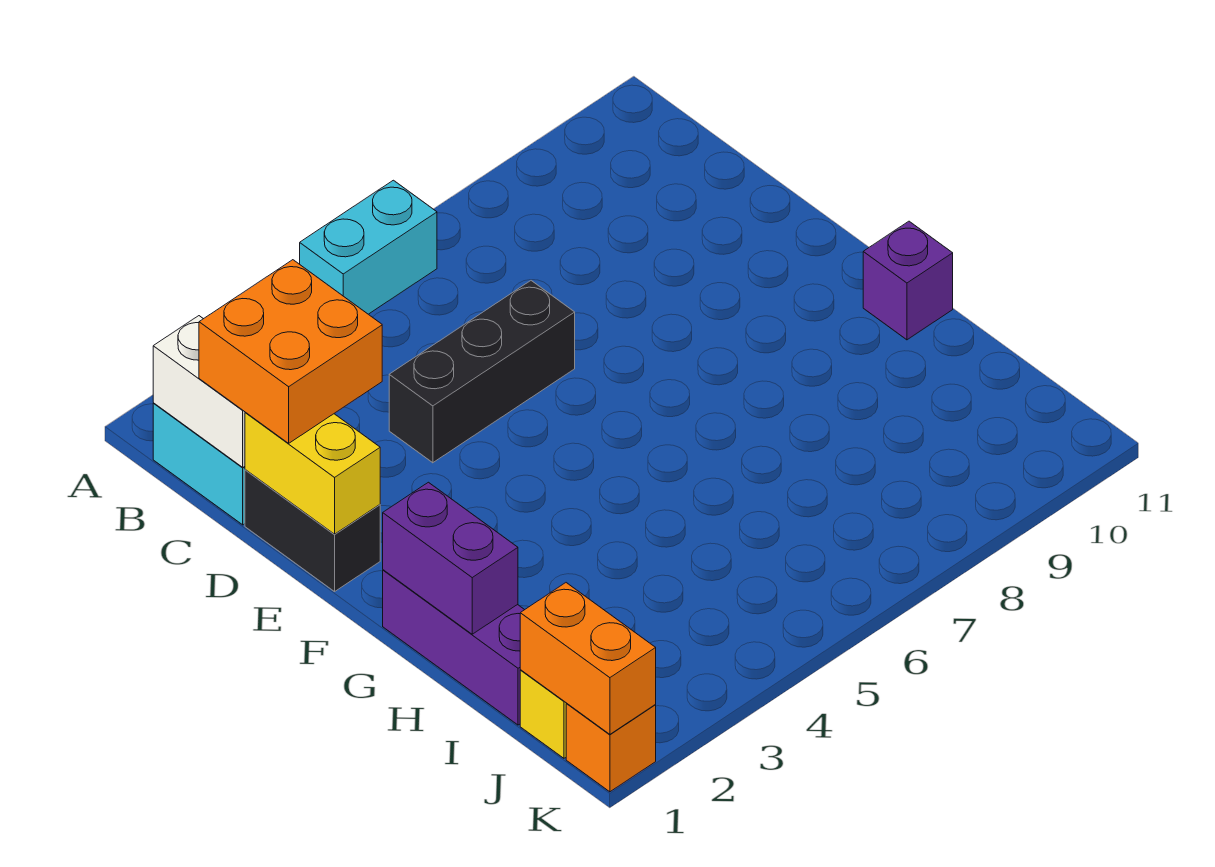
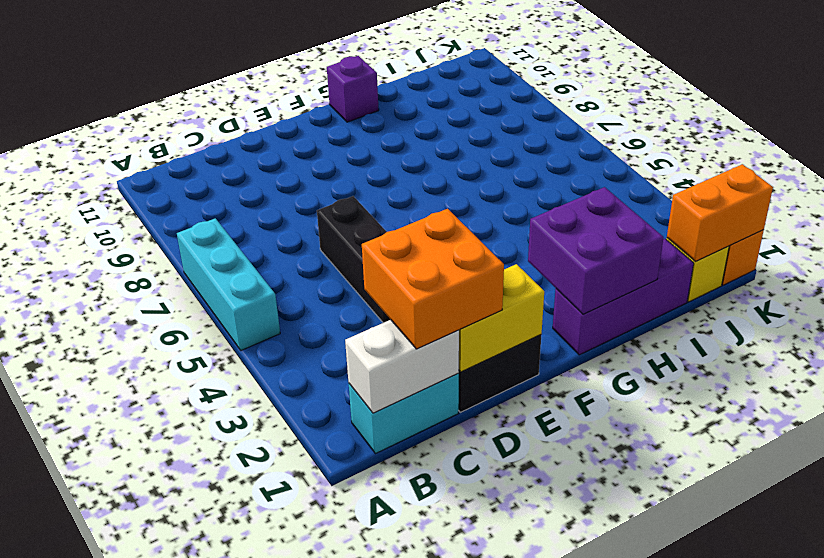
cyan 1x2 brick [300,180,437,314] -> cyan 1x3 brick [177,218,280,350]
purple 1x2 brick [383,482,518,634] -> purple 2x2 brick [528,187,664,314]

